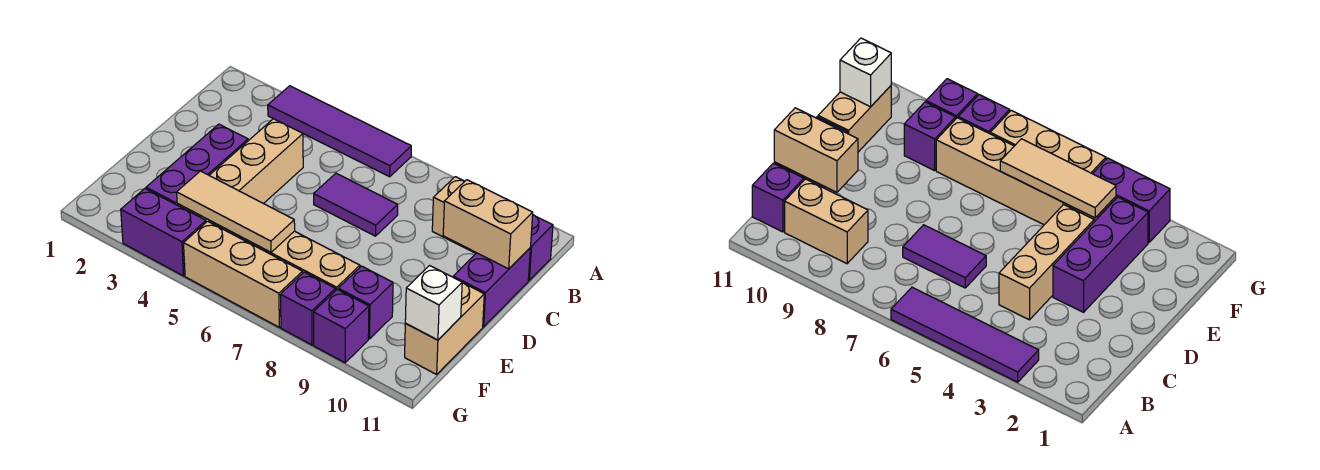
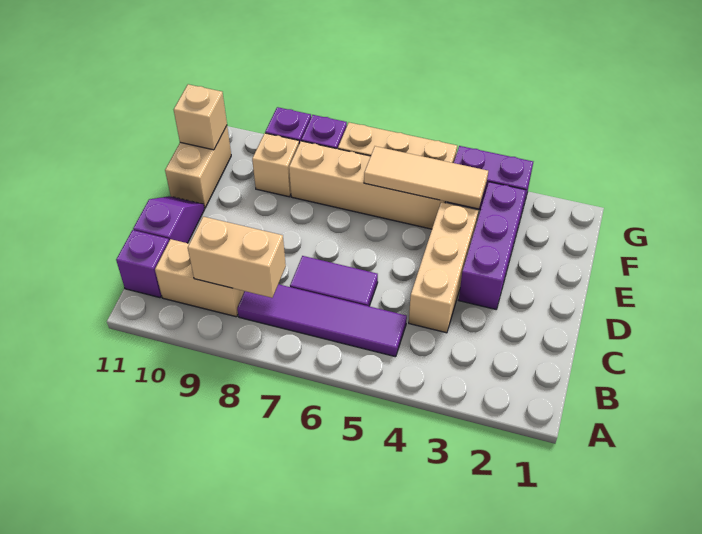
purple 1x4 tile [268,86,411,177] -> purple 1x4 tile moved to [237,284,407,357]
tan 1x2 brick [443,180,533,269] -> tan 1x2 brick moved to [188,217,286,298]
purple 1x2 brick [453,248,530,327] -> purple 1x2 slope [133,196,204,243]
purple 1x1 brick [338,266,393,339] -> tan 1x1 brick [252,133,299,197]
white 1x1 brick [405,266,462,340] -> tan 1x1 brick [174,84,227,150]

